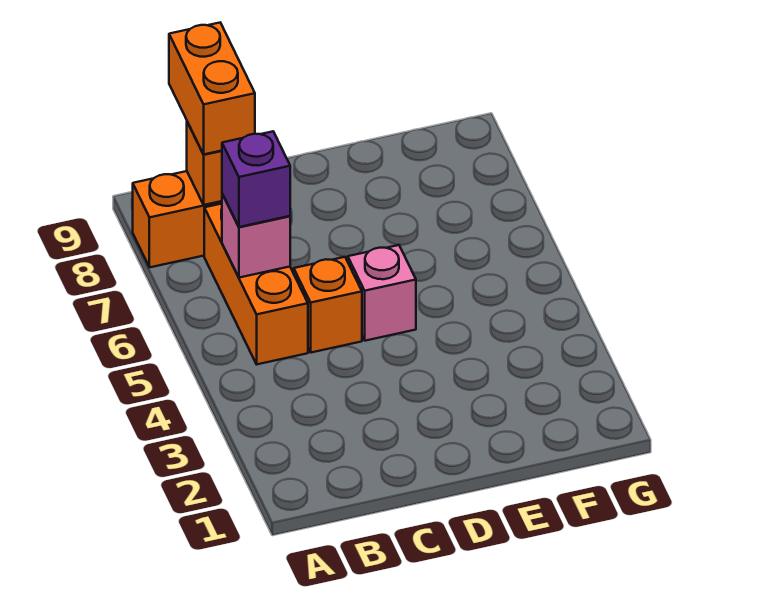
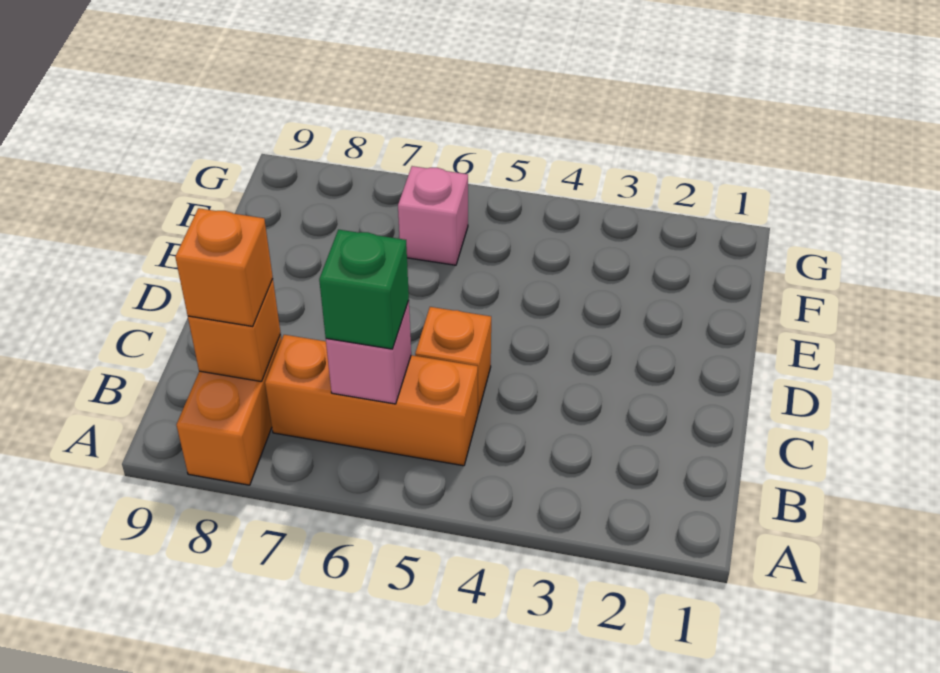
purple 1x1 brick [222,131,290,227] -> green 1x1 brick [319,230,409,349]
orange 1x2 brick [169,23,255,154] -> orange 1x1 brick [175,208,273,326]
pink 1x1 brick [348,245,416,341] -> pink 1x1 brick moved to [398,166,468,265]

